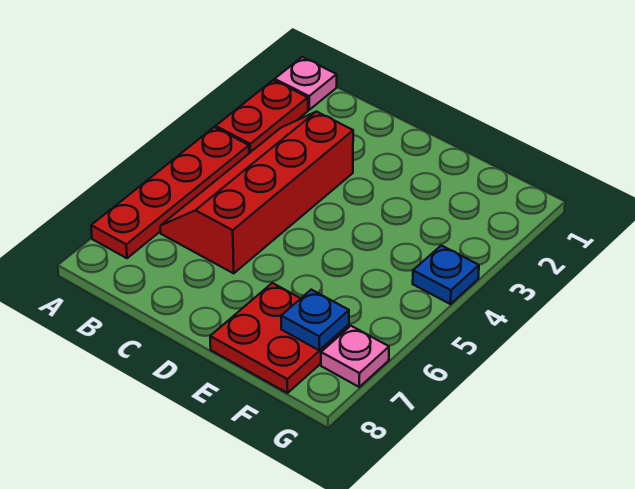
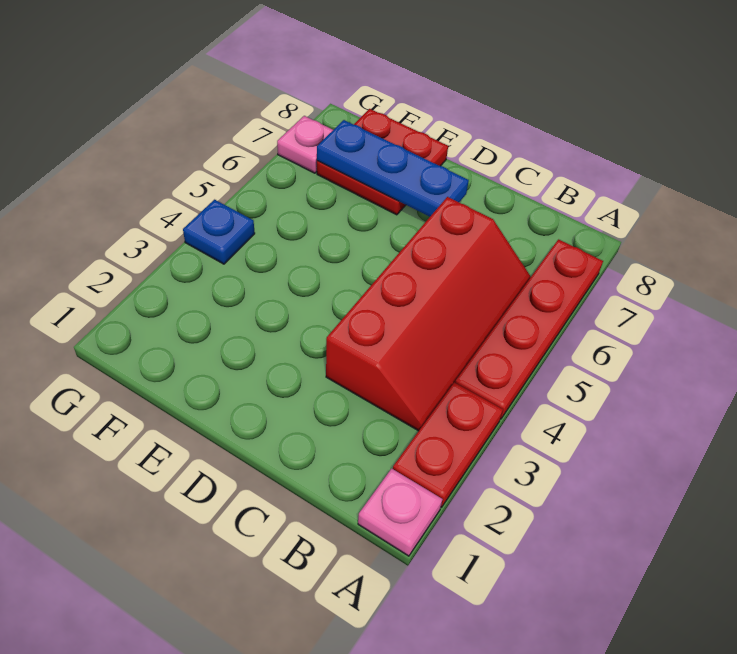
blue 1x1 plate [281,290,349,350] -> blue 1x3 plate [317,120,469,217]

